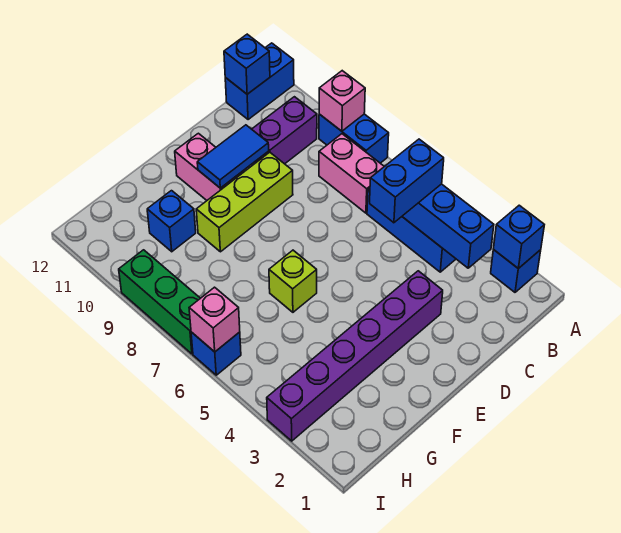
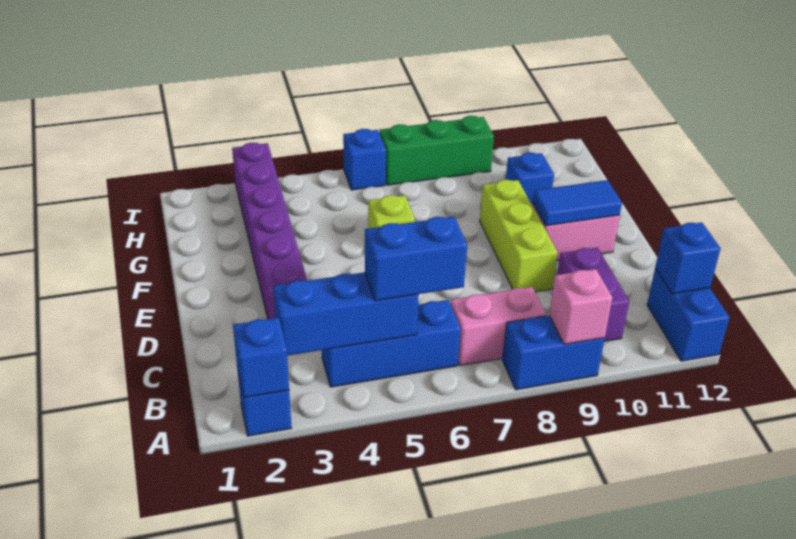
blue 1x2 brick [370,139,444,223] -> blue 1x2 brick turned to [365,217,467,301]
blue 1x2 tile [197,125,269,188] -> blue 1x2 tile turned to [533,180,622,226]
pink 1x1 brick [189,287,240,352] -> none

